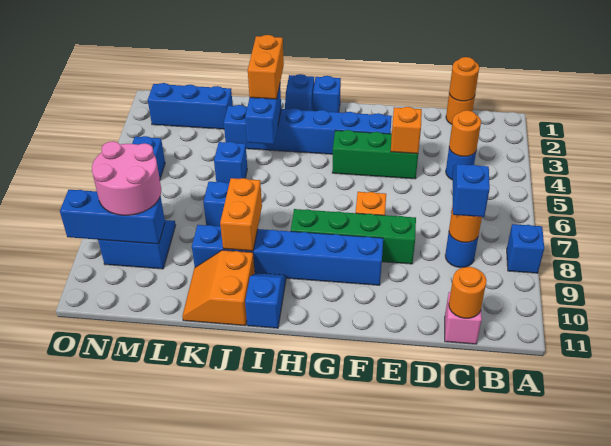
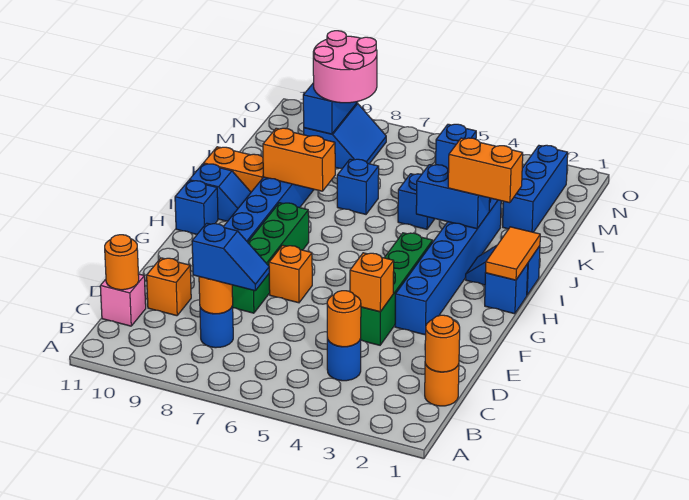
blue 1x1 brick [507,224,544,273] -> blue 1x1 brick moved to [175,181,218,234]
none -> orange 1x1 brick [147,258,191,316]
green 1x3 brick [332,130,418,179] -> green 1x4 brick [361,233,433,345]
none -> orange 1x2 tile [486,227,540,280]

